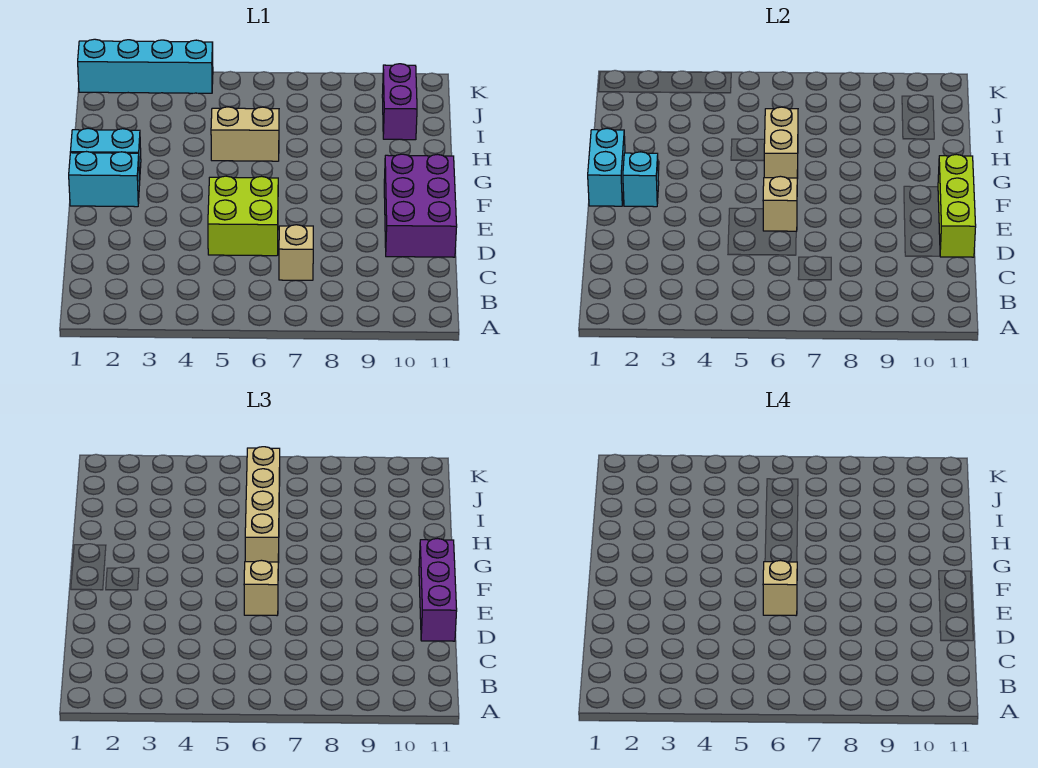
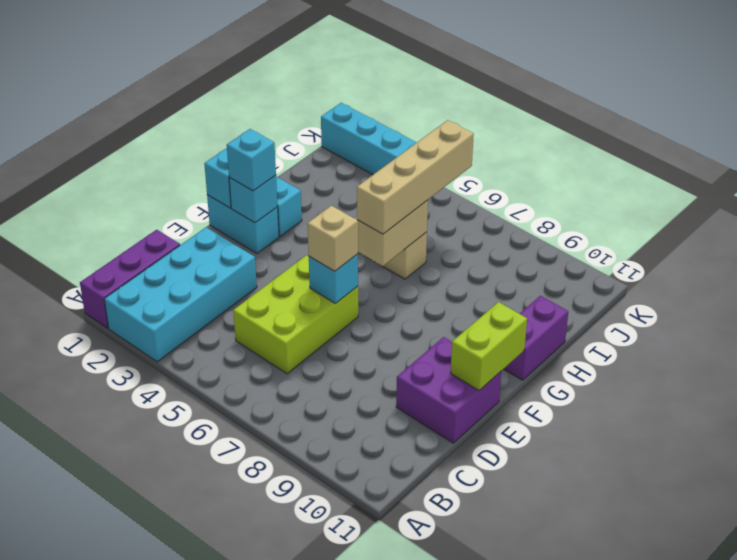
none -> cyan 2x4 brick [104,227,257,362]
tan 1x1 brick [279,225,313,280] -> none
lime 2x2 brick [208,176,278,256] -> lime 2x3 brick [233,255,358,374]
purple 2x3 brick [384,154,457,257] -> purple 2x2 brick [396,337,501,443]
lime 1x3 brick [938,154,976,257] -> lime 1x2 brick [451,302,527,390]
purple 1x3 brick [419,538,457,641] -> purple 1x3 brick moved to [80,230,180,328]
tan 1x1 brick [763,176,797,231] -> cyan 1x1 brick [309,254,358,304]
tan 1x1 brick [763,560,797,615] -> none
none -> cyan 1x1 brick [227,129,276,191]
purple 1x2 brick [382,64,417,140] -> purple 1x2 brick moved to [504,296,568,380]

